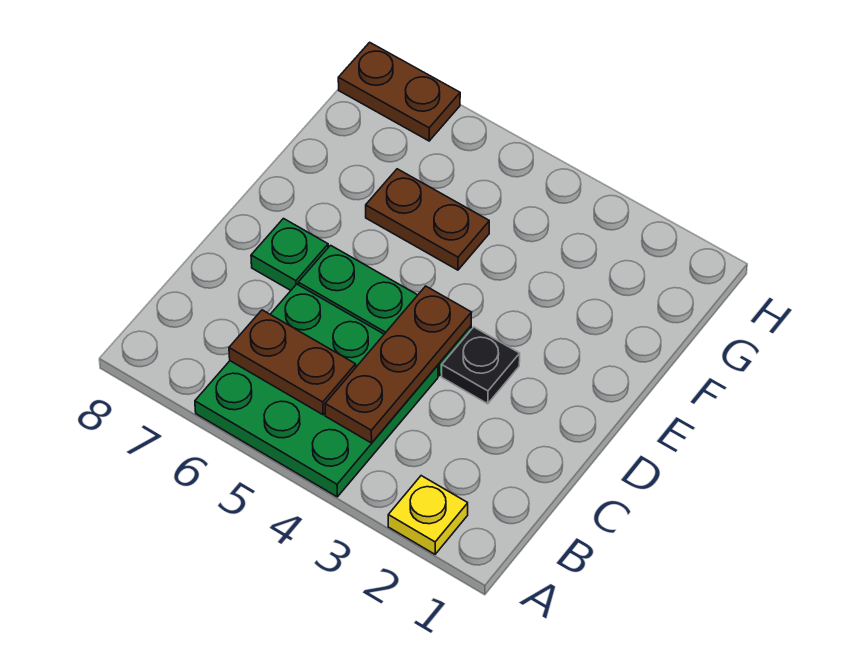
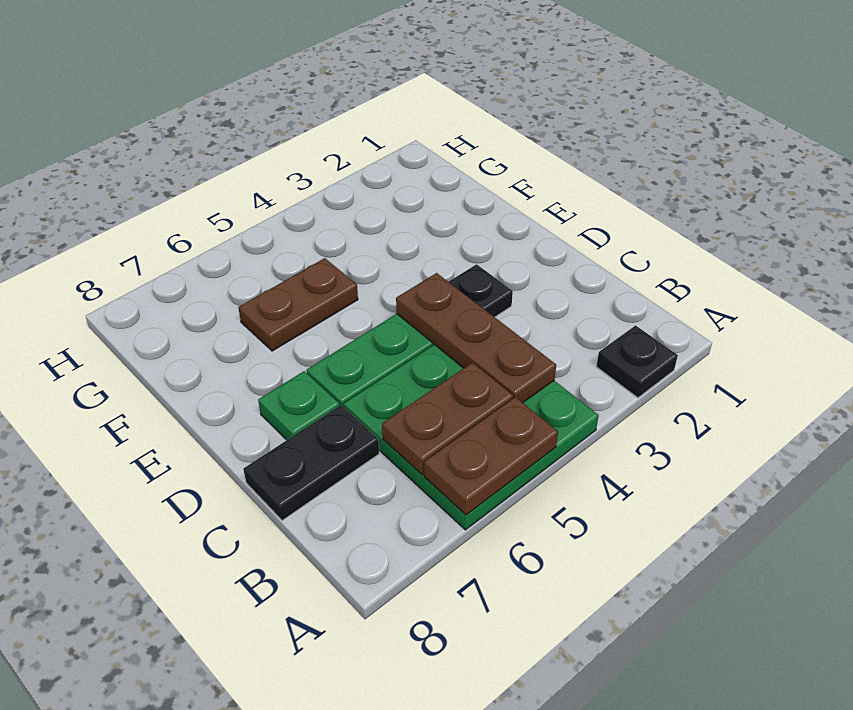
yellow 1x1 plate [388,476,468,554] -> black 1x1 plate [596,326,678,398]
none -> black 1x2 plate [243,405,379,521]
brown 1x2 plate [338,42,460,141] -> brown 1x2 plate moved to [424,397,558,515]

